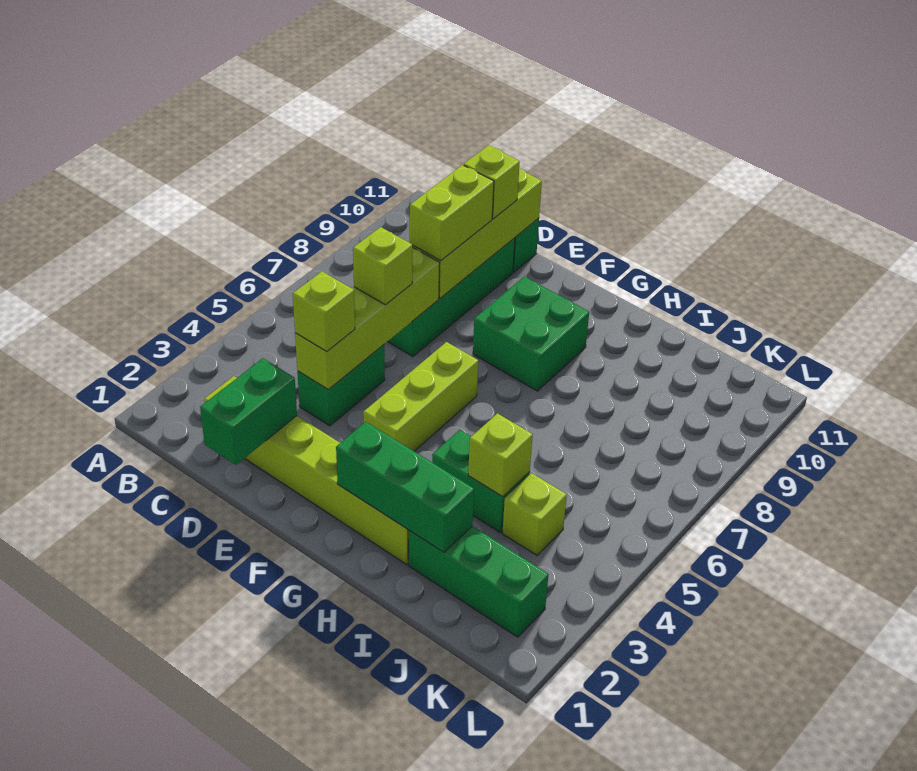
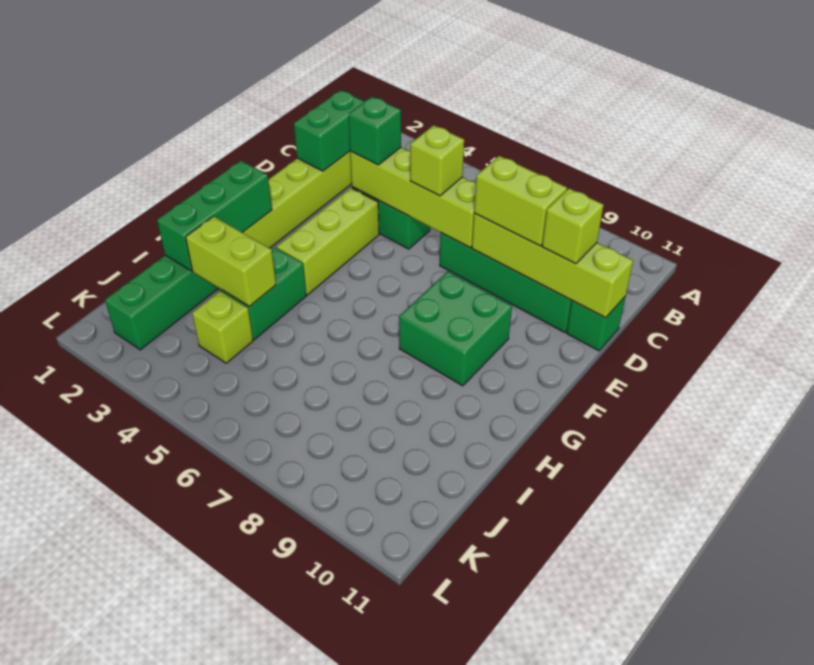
green 1x2 brick [200,358,297,465] -> green 1x2 brick turned to [294,90,365,171]
lime 1x1 brick [293,271,355,352] -> green 1x1 brick [349,96,401,165]
lime 1x3 brick [363,342,478,451] -> lime 1x3 brick turned to [277,188,379,295]
lime 1x1 brick [468,413,533,497] -> lime 1x2 brick [186,216,276,306]

